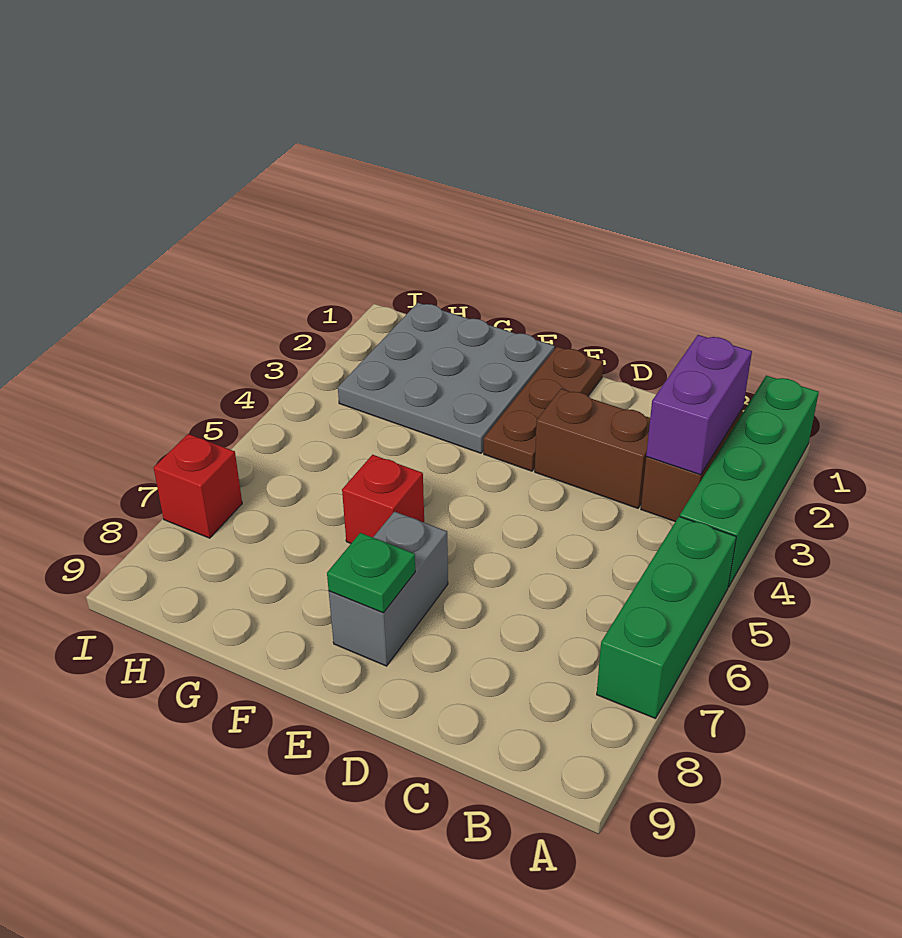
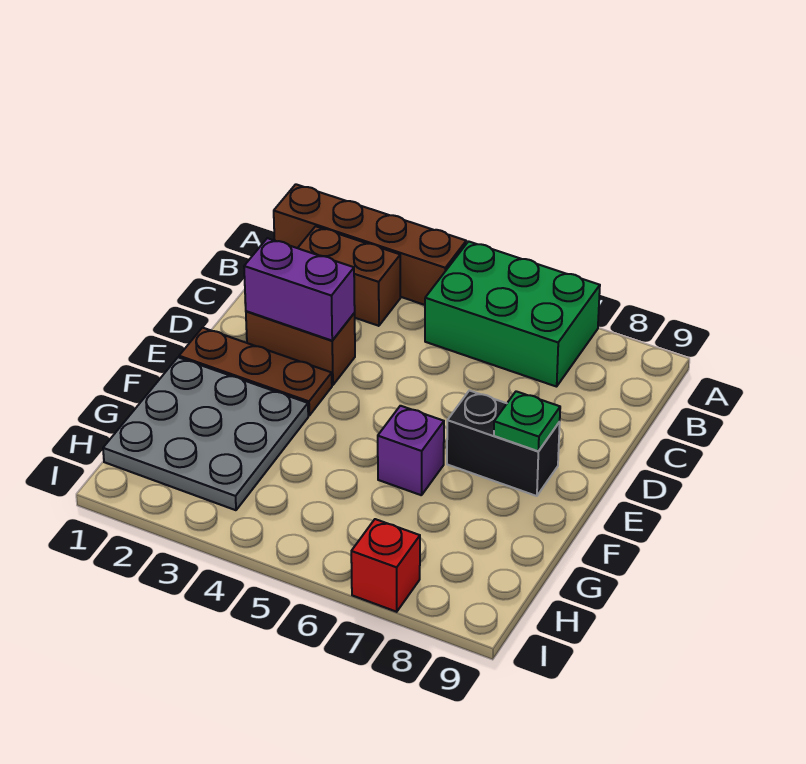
green 1x4 brick [680,376,819,587] -> brown 1x4 brick [274,184,466,305]
green 1x3 brick [597,516,736,719] -> green 2x3 brick [425,241,600,387]
purple 1x2 brick [646,335,752,475] -> purple 1x2 brick moved to [244,238,355,341]
brown 1x2 brick [535,389,650,508] -> brown 1x2 brick turned to [246,311,355,385]
grey 1x2 brick [329,512,448,666] -> black 1x2 brick [447,390,560,496]
red 1x1 brick [342,455,424,543] -> purple 1x1 brick [378,406,444,495]

